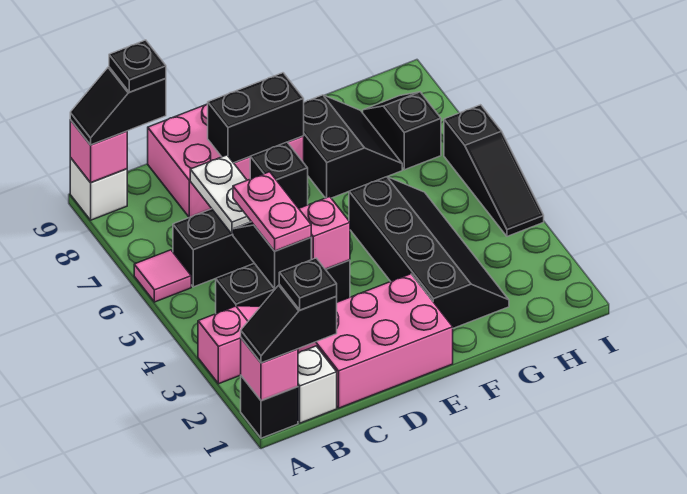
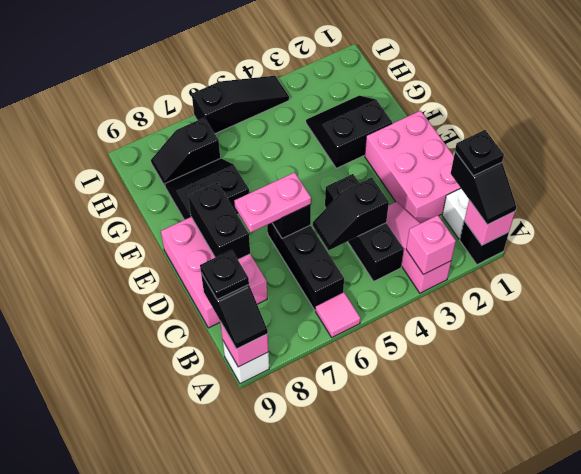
pink 1x2 plate [233,172,311,251] -> pink 1x2 plate moved to [234,172,311,233]
white 1x2 plate [190,155,251,234] -> none
pink 1x1 brick [299,197,350,269] -> pink 1x1 brick moved to [406,215,456,275]
black 2x4 slope [349,177,509,328] -> black 2x2 slope [306,95,392,168]

